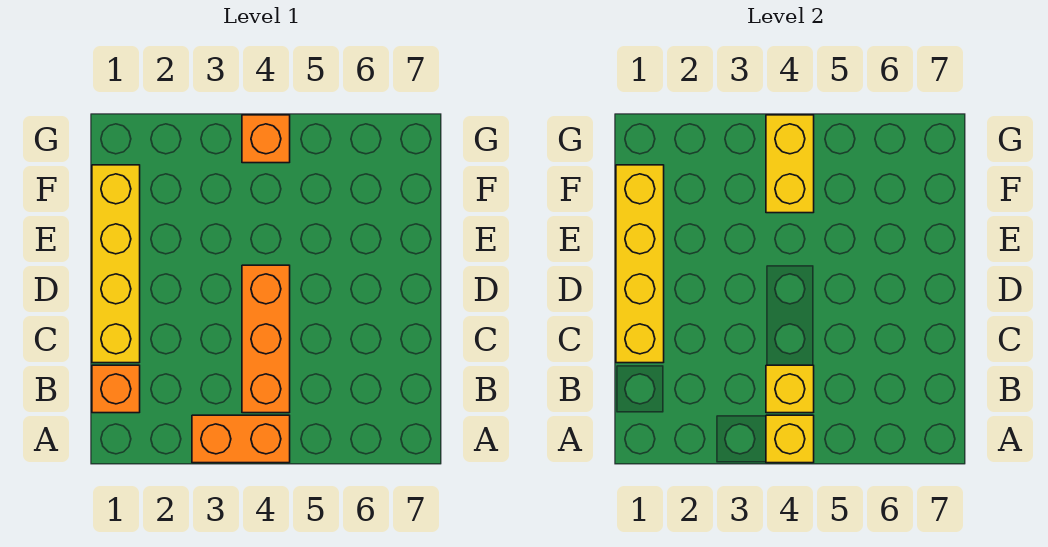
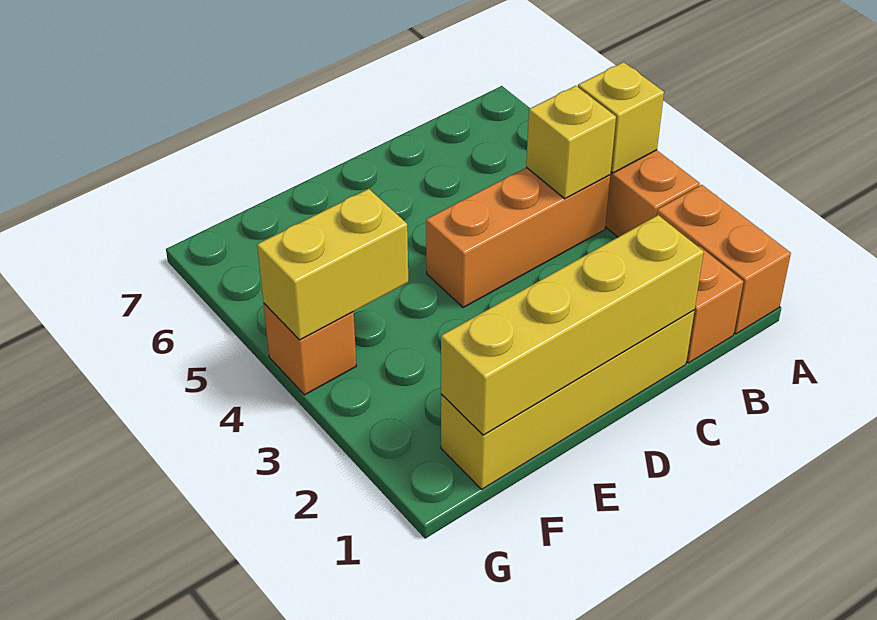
none -> orange 1x2 brick [656,185,791,334]

